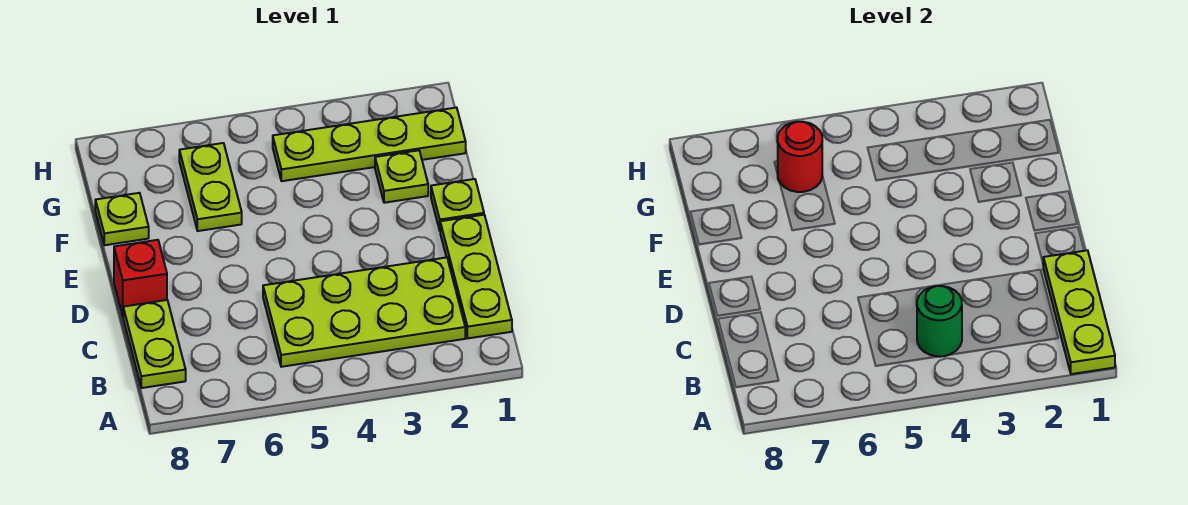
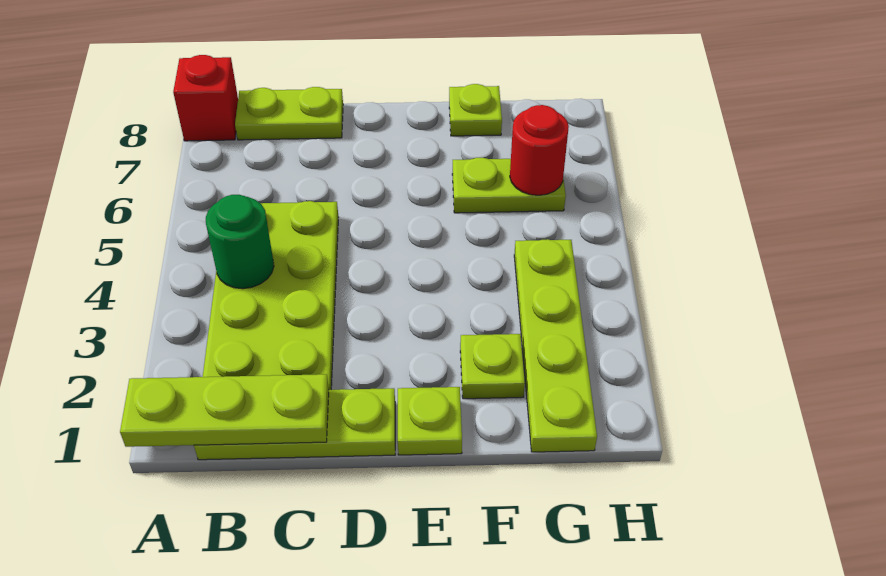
red 1x1 brick [114,240,167,316] -> red 1x1 brick moved to [173,55,238,141]

